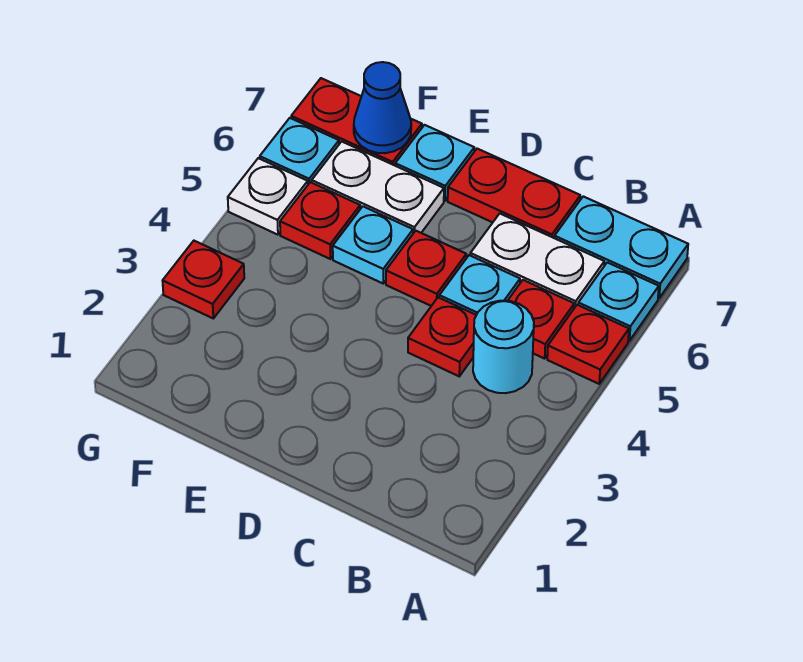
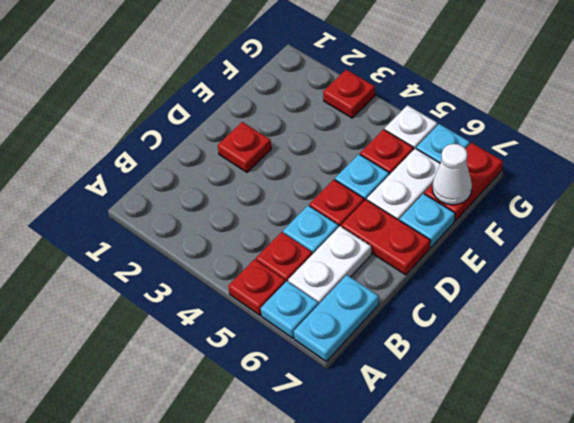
cyan 1x1 round brick [473,301,534,393] -> none
red 1x1 plate [408,297,476,376] -> red 1x1 plate moved to [218,122,271,172]
red 1x2 plate [448,149,580,238] -> red 1x2 plate turned to [341,200,430,275]
blue 1x1 cone [354,62,411,153] -> white 1x1 cone [432,144,472,205]

